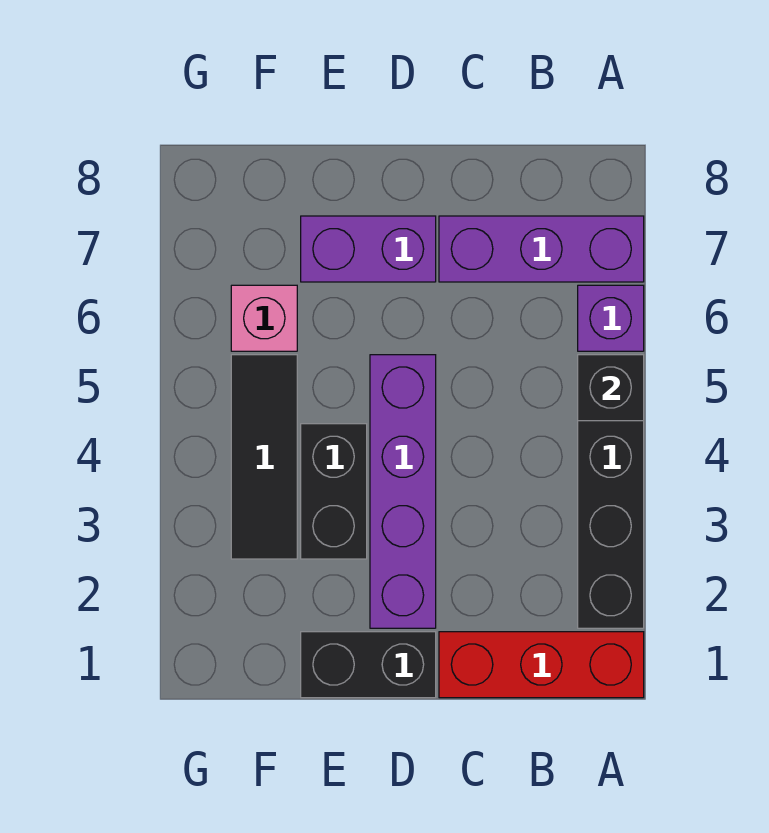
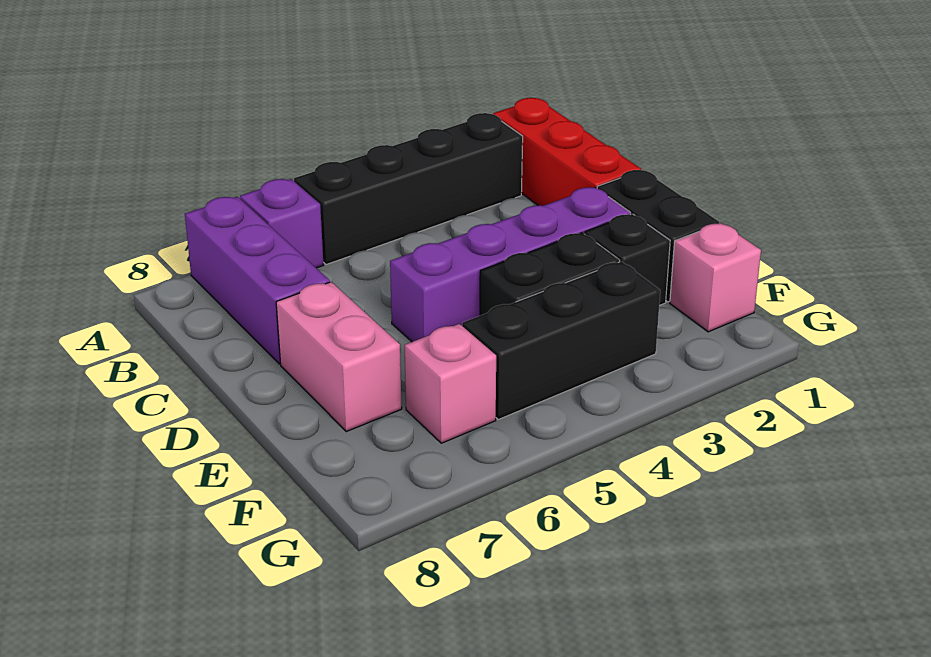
black 1x1 brick [578,355,644,421] -> black 1x1 brick moved to [585,214,670,305]
purple 1x2 brick [301,216,436,282] -> pink 1x2 brick [276,282,402,432]
none -> pink 1x1 brick [670,223,761,332]
black 1x3 tile [231,355,297,559] -> black 1x3 brick [462,261,660,419]

